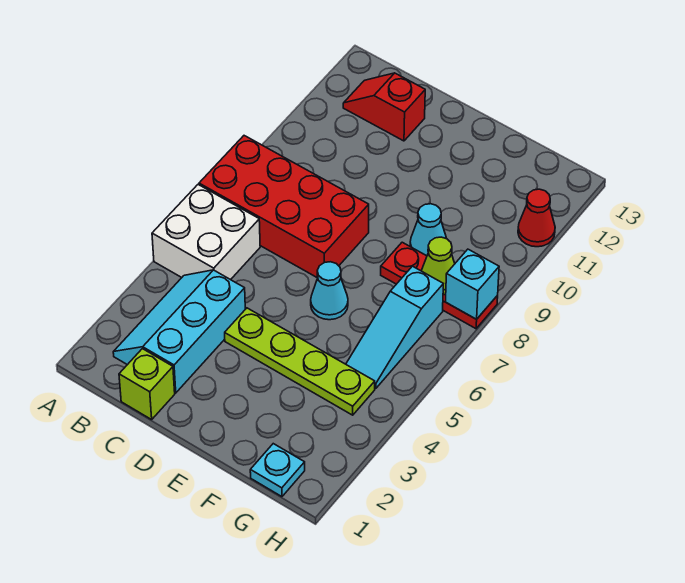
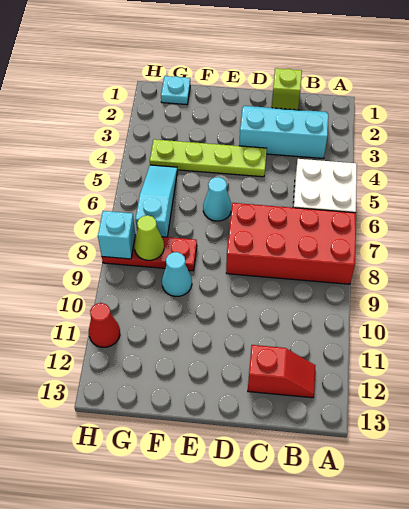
cyan 2x3 slope [113,270,245,393] -> cyan 2x3 slope turned to [239,106,328,158]

